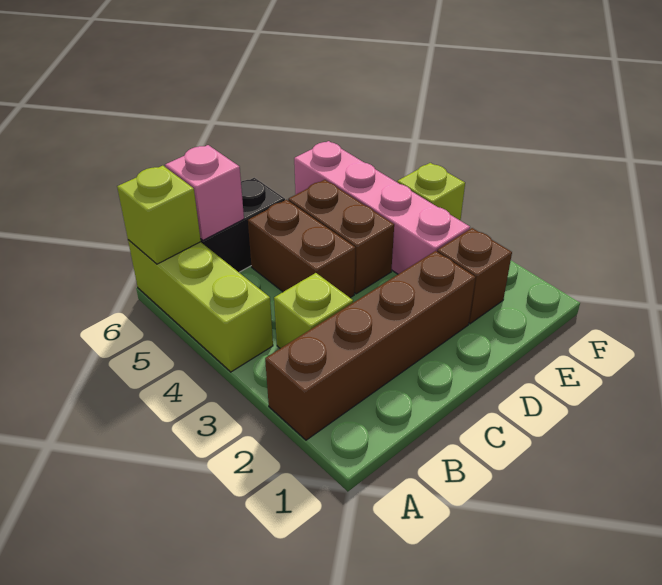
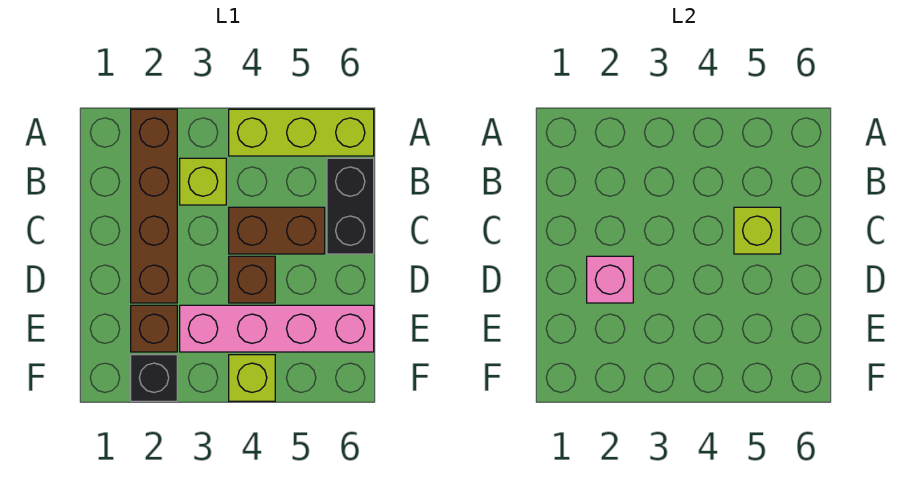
lime 1x1 brick [117,166,201,264] -> lime 1x1 brick moved to [734,207,781,254]
pink 1x1 brick [165,145,244,240] -> pink 1x1 brick moved to [587,256,633,303]
brown 1x2 brick [288,180,394,294] -> brown 1x1 brick [229,256,275,303]
none -> black 1x1 brick [131,355,177,401]

